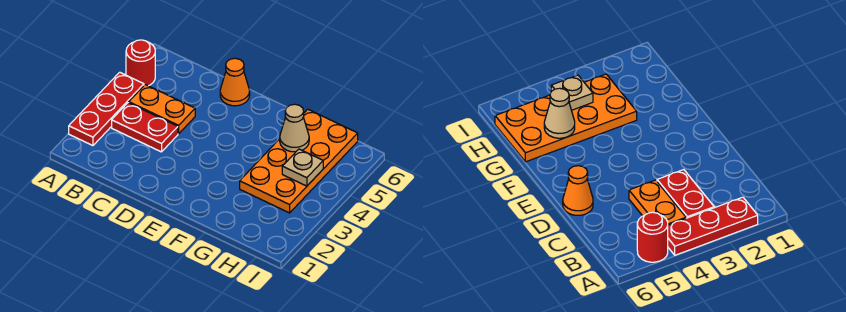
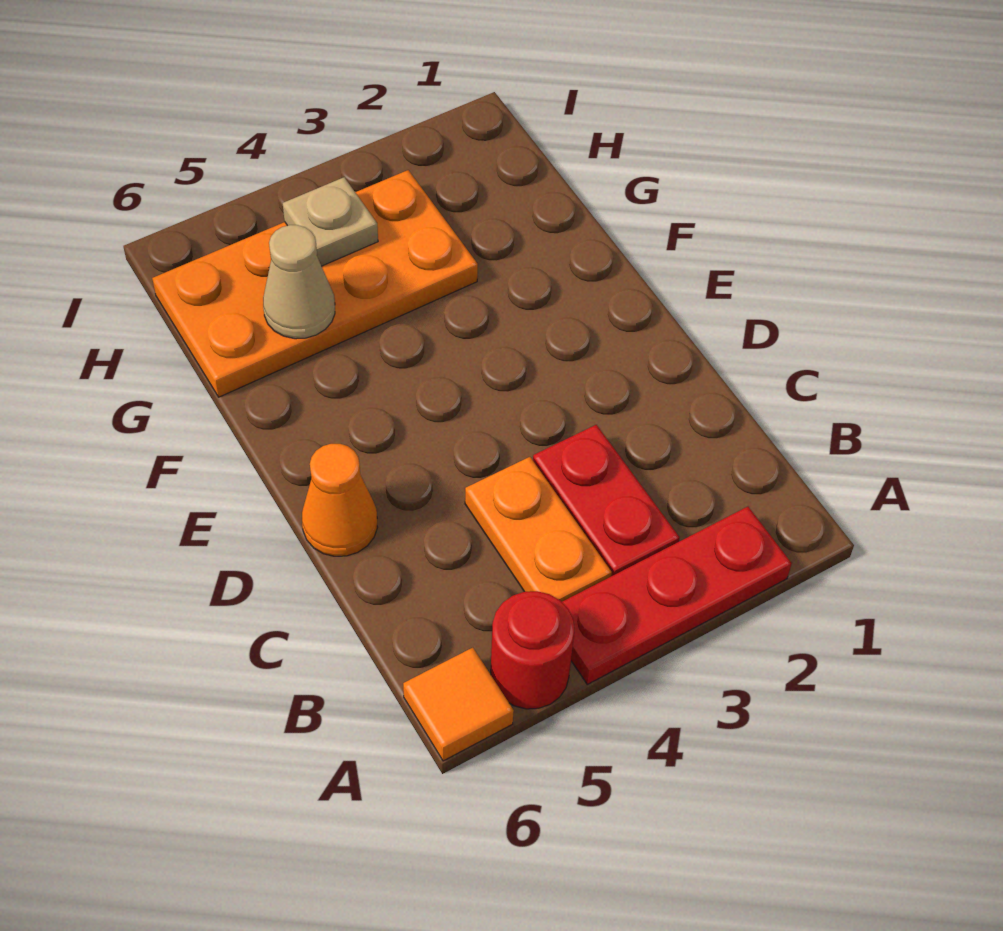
none -> orange 1x1 tile [403,648,514,761]

